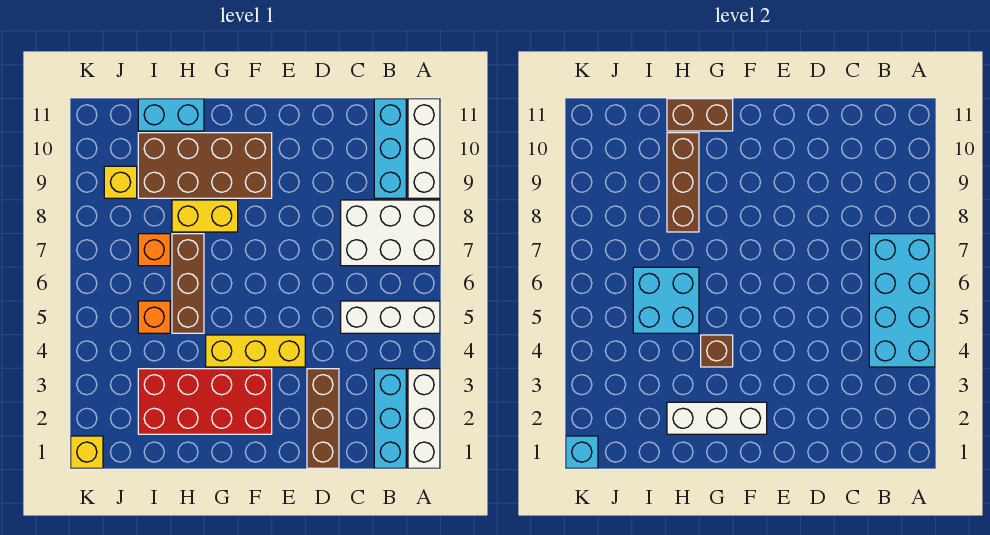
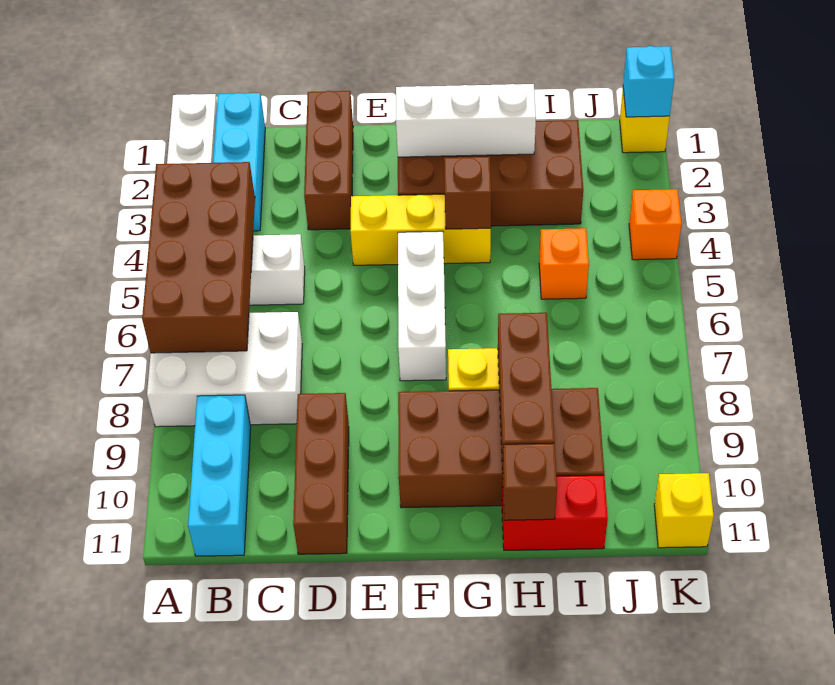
cyan 2x4 brick [869,234,935,367] -> brown 2x4 brick [142,162,255,353]
white 1x3 brick [408,99,440,198] -> white 1x3 brick moved to [398,231,446,381]
red 2x4 brick [138,369,272,434] -> brown 2x4 brick [398,120,583,226]
brown 1x2 brick [667,99,733,131] -> brown 1x1 brick [503,443,557,520]
brown 1x3 brick [172,234,204,333] -> brown 1x3 brick moved to [293,393,349,554]
cyan 2x2 brick [633,267,699,333] -> none
cyan 1x2 brick [138,99,204,131] -> red 1x2 brick [502,475,608,550]
orange 1x1 brick [138,234,170,266] -> orange 1x1 brick moved to [629,189,682,260]
yellow 1x1 brick [104,166,137,198] -> yellow 1x1 brick moved to [654,473,714,548]

